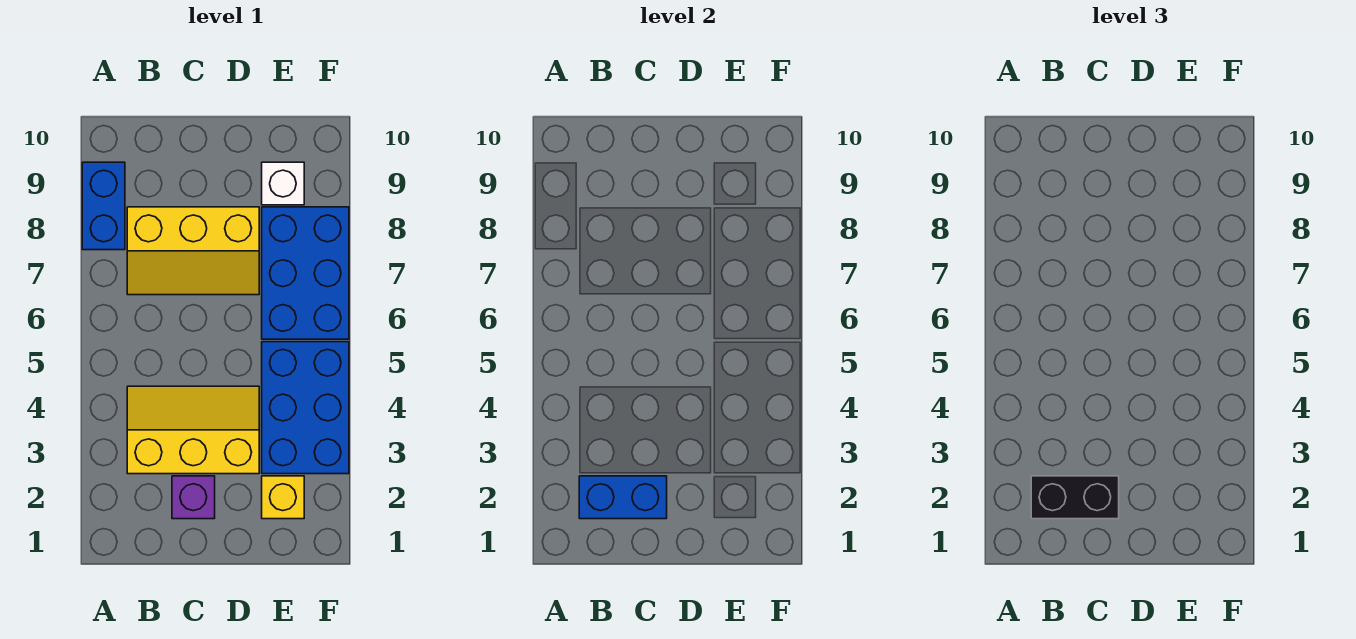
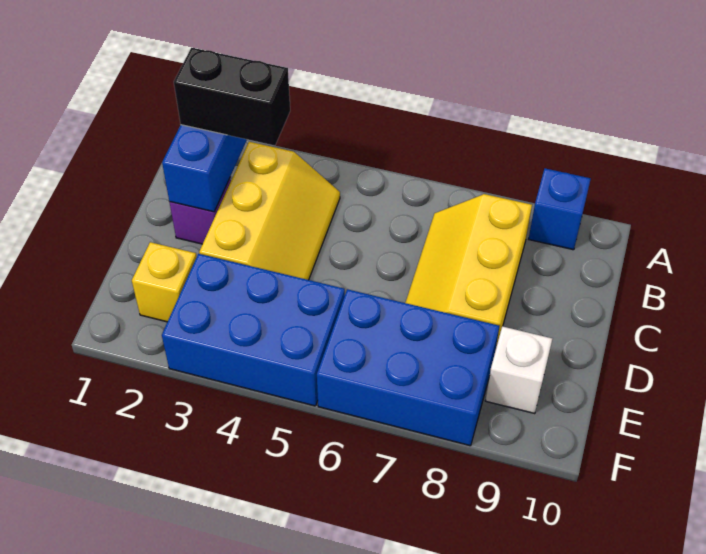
blue 1x2 brick [82,162,125,250] -> blue 1x1 brick [529,168,591,250]
black 1x2 brick [1031,476,1119,519] -> black 1x2 brick turned to [174,48,290,146]

